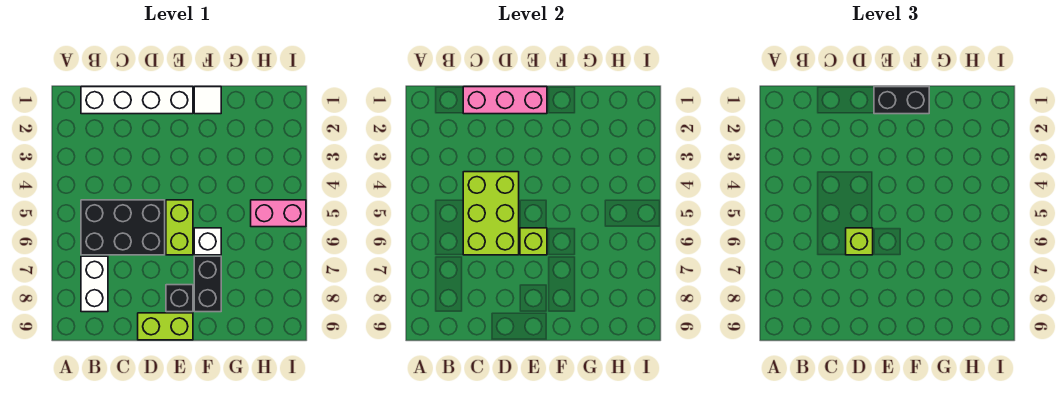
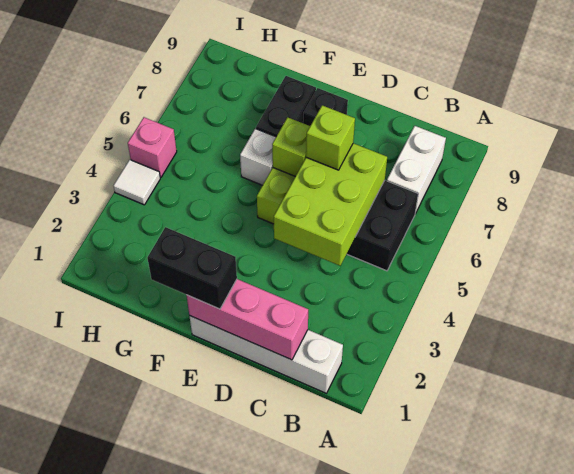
lime 1x2 brick [138,313,193,340] -> none
white 1x1 tile [194,87,221,114] -> white 1x1 tile moved to [114,160,160,205]
pink 1x2 brick [251,200,306,227] -> pink 1x1 brick [128,117,177,177]

